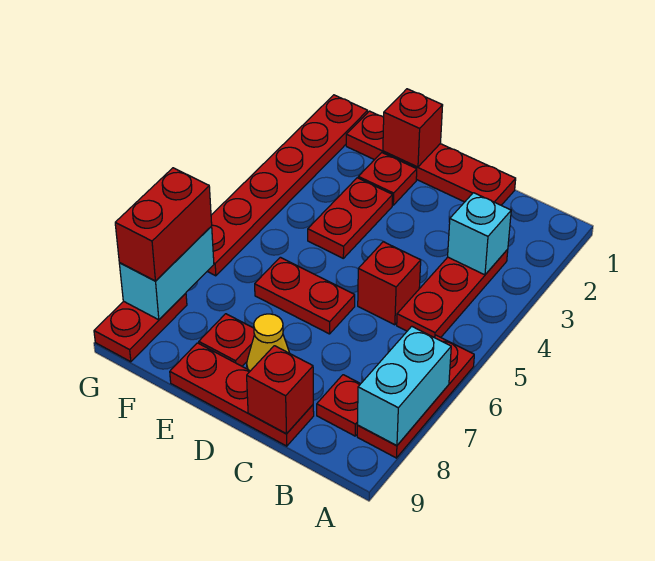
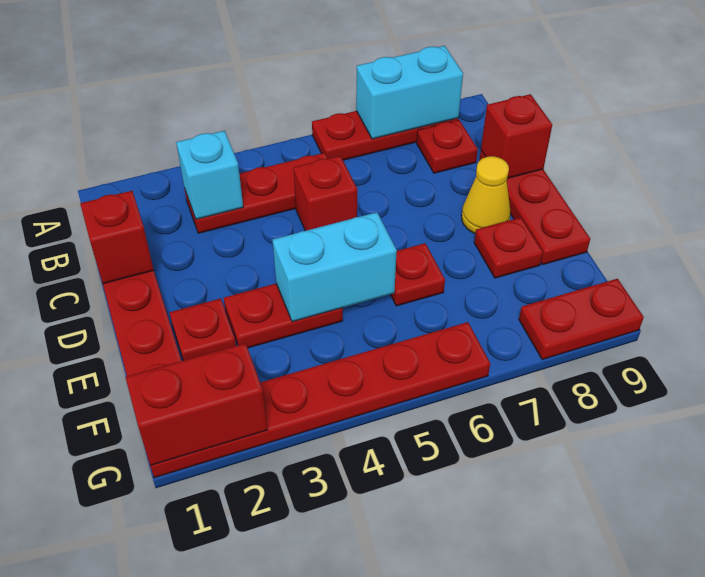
red 1x2 plate [255,257,355,334] -> red 1x1 plate [390,243,445,306]
red 1x1 brick [383,89,443,167] -> red 1x1 brick moved to [80,191,154,284]
cyan 1x2 brick [119,226,214,320] -> cyan 1x2 brick moved to [273,212,397,322]
red 1x2 brick [115,168,212,281] -> red 1x2 brick moved to [125,343,267,466]

